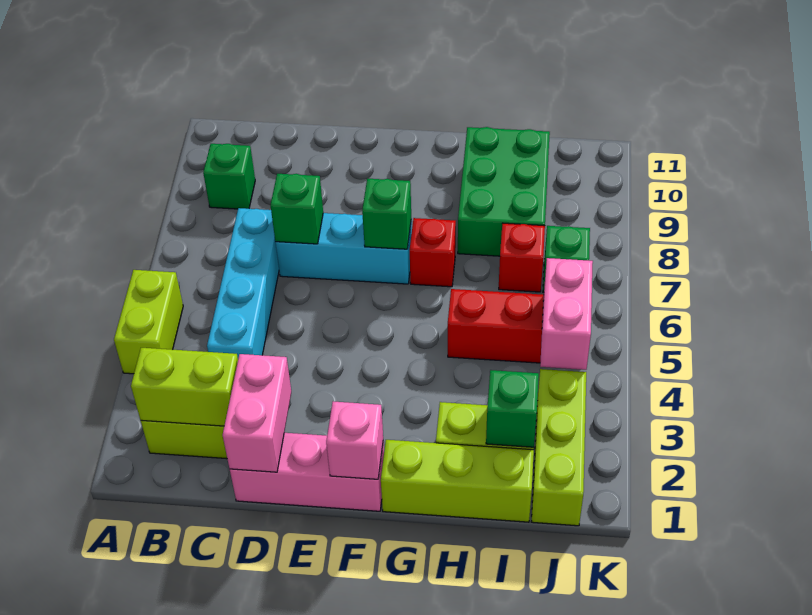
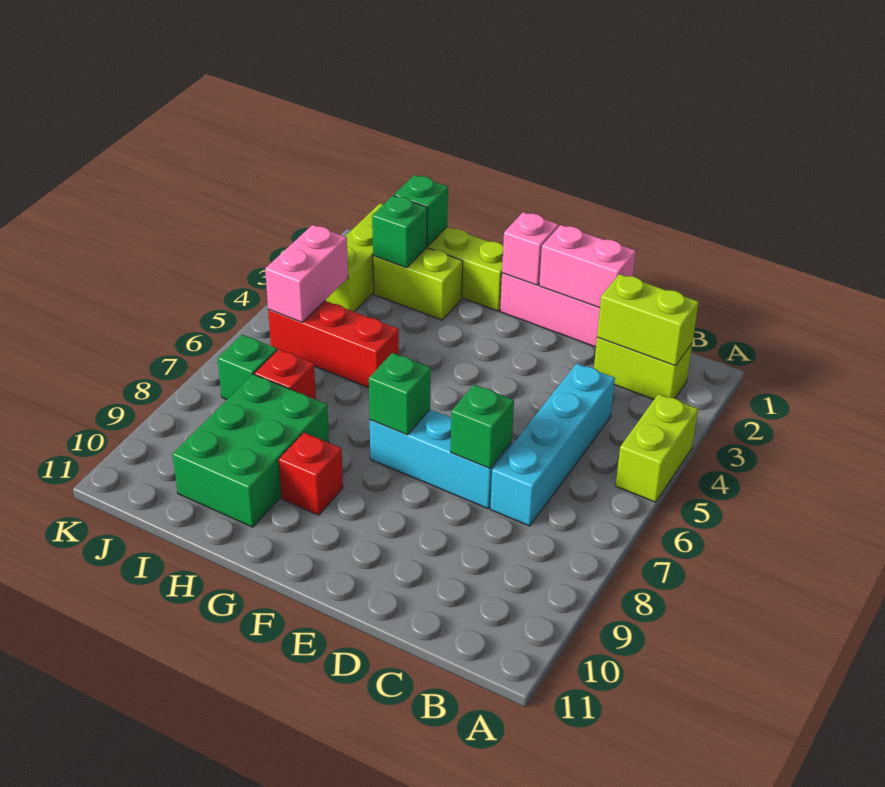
green 1x1 brick [203,144,255,209] -> green 1x1 brick moved to [394,175,448,246]
pink 1x2 brick [223,354,291,472] -> pink 1x2 brick turned to [539,225,636,308]
red 1x1 brick [410,218,456,287] -> red 1x1 brick moved to [279,433,343,515]

